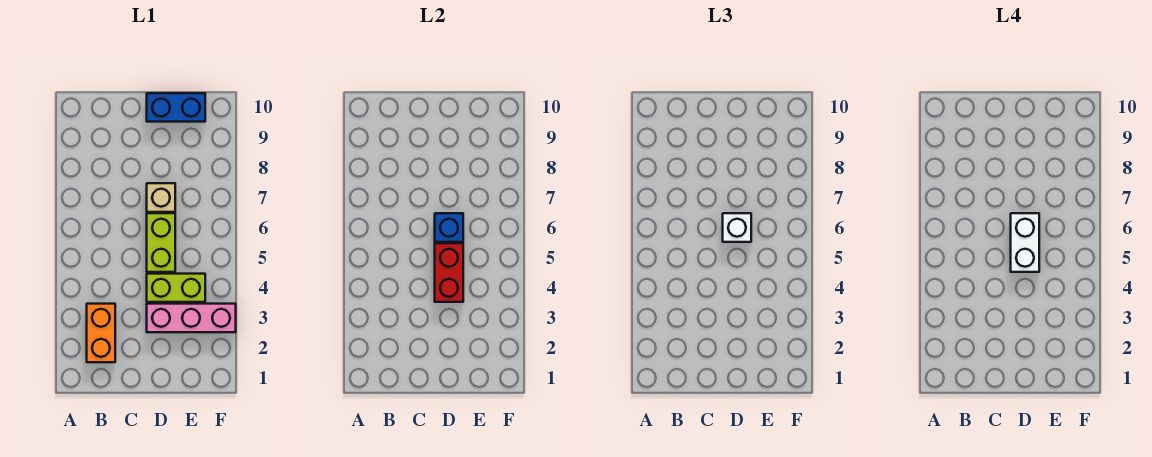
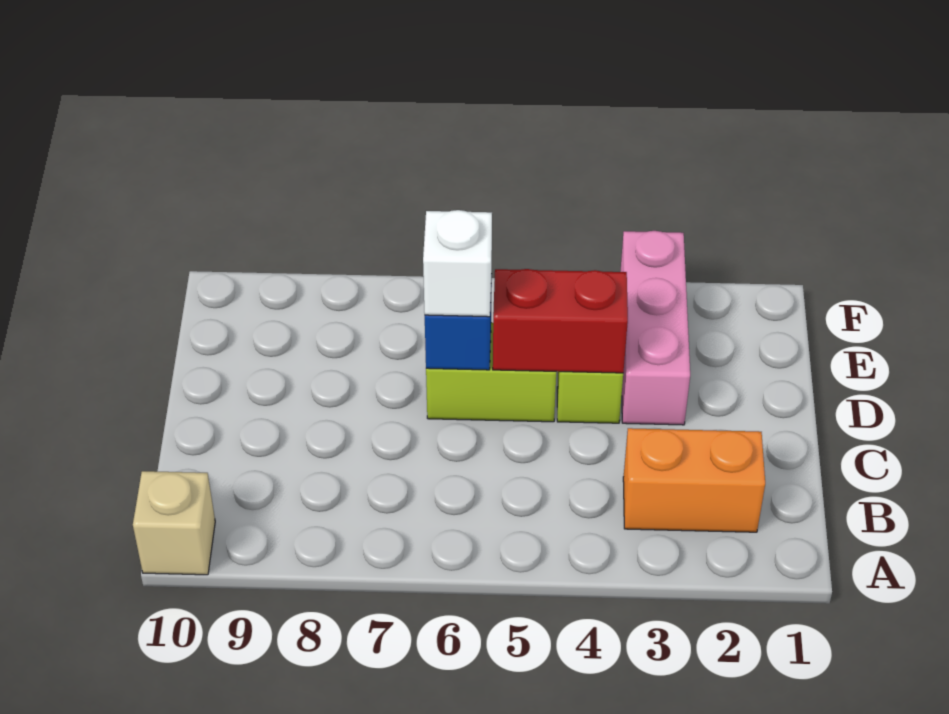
white 1x2 brick [1011,213,1039,272] -> none
tan 1x1 brick [147,183,175,212] -> tan 1x1 brick moved to [133,471,215,575]
blue 1x2 brick [147,93,205,122] -> none

